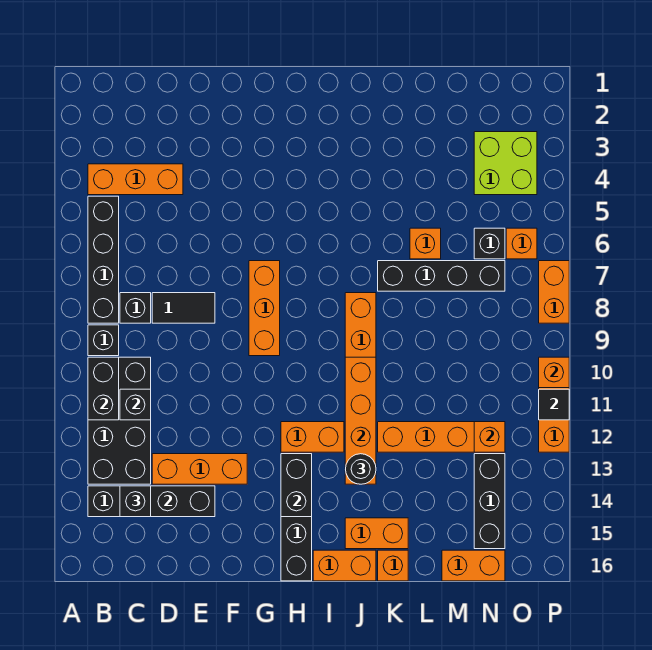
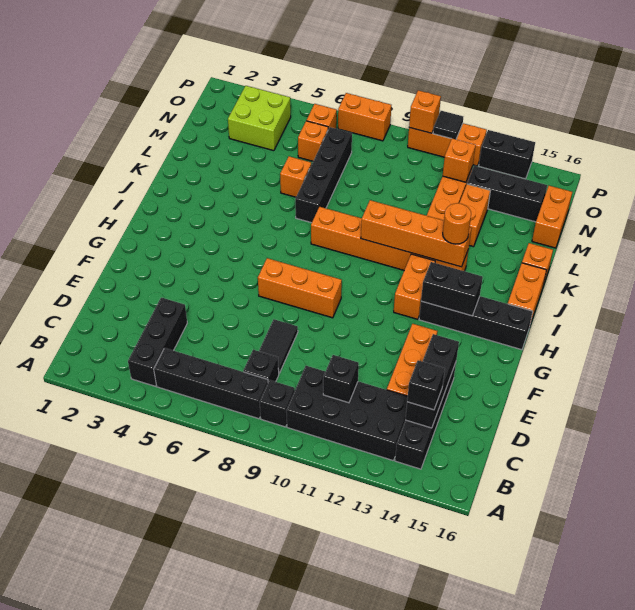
orange 1x3 brick [88,164,183,195] -> black 1x3 brick [128,298,187,386]
black 1x2 brick [88,357,119,420] -> black 1x2 brick moved to [479,130,535,179]
black 1x1 round brick [345,454,376,484] -> orange 1x1 round brick [443,203,471,244]
orange 1x2 brick [345,518,408,549] -> orange 1x2 brick moved to [459,184,490,247]
black 1x1 brick [474,228,505,259] -> orange 1x1 brick [298,121,328,161]

